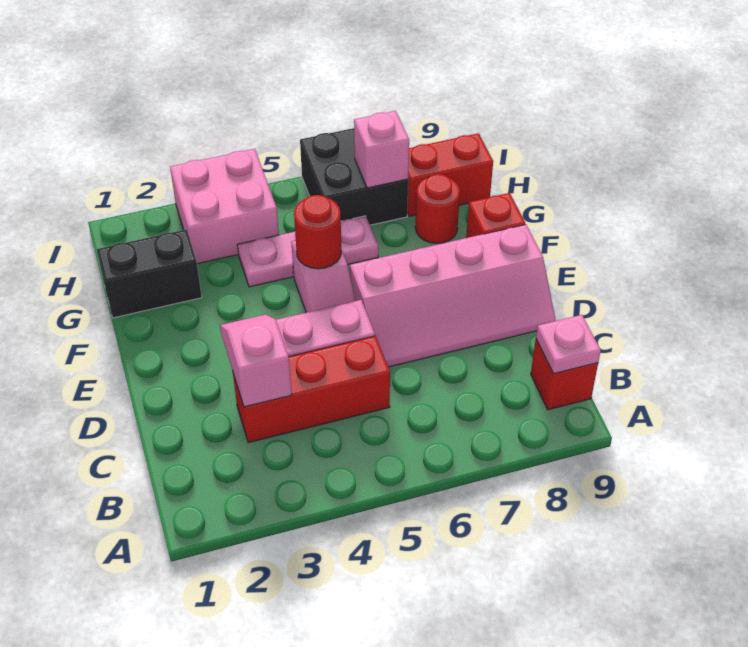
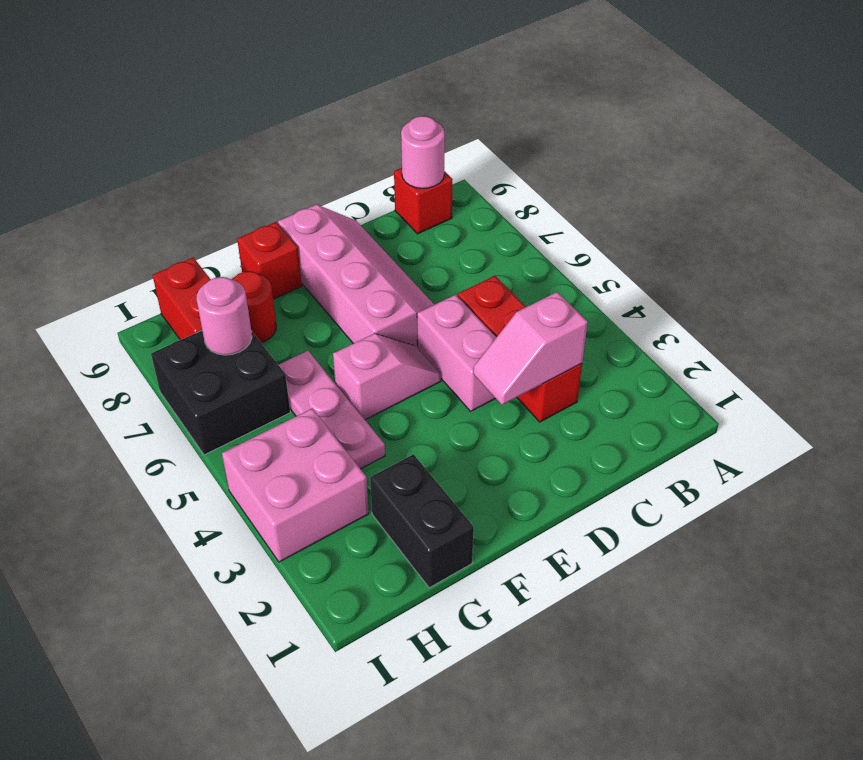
pink 1x1 plate [536,315,601,374] -> pink 1x1 round brick [401,116,445,189]
red 1x1 round brick [294,195,342,269] -> none
pink 1x1 brick [354,111,409,188] -> pink 1x1 round brick [197,277,252,355]

